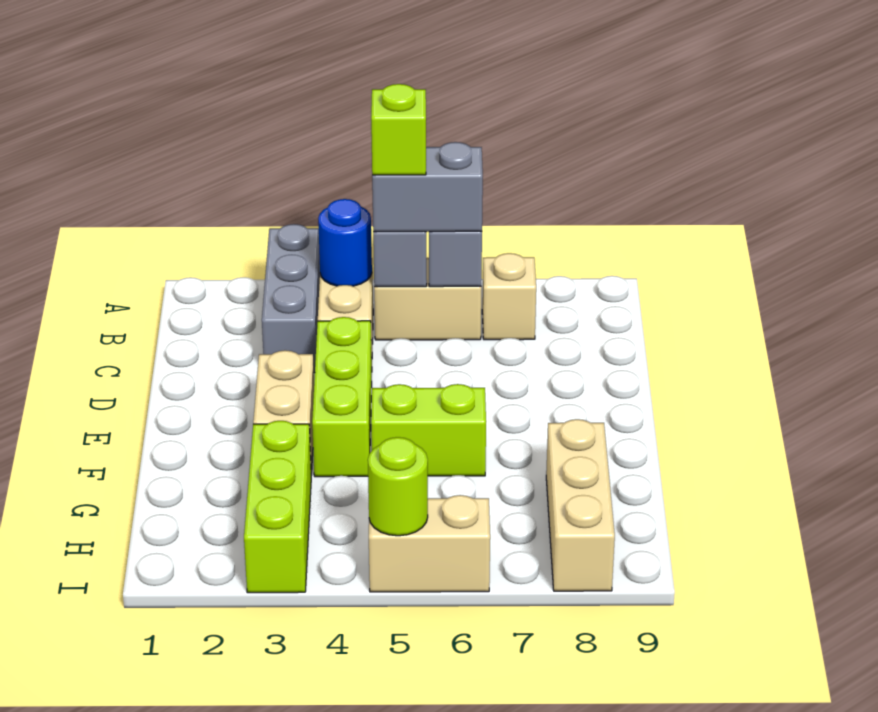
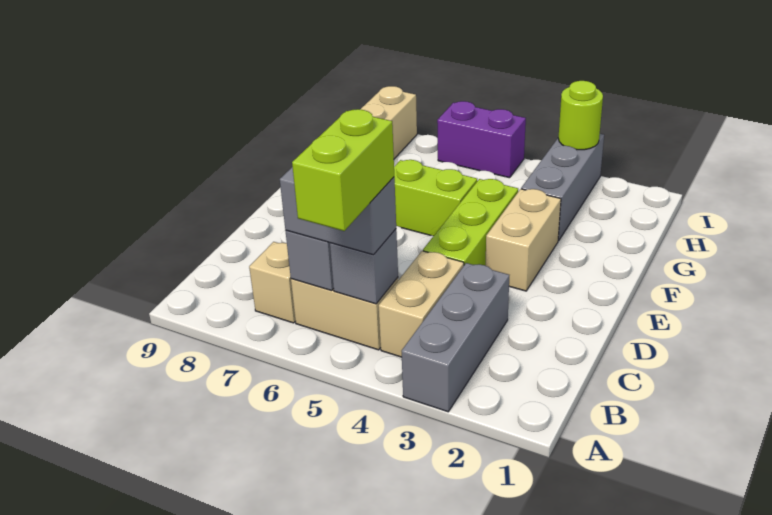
blue 1x1 round brick [318,199,372,286] -> none
lime 1x1 brick [371,84,426,175] -> lime 1x2 brick [292,109,394,231]
lime 1x3 brick [244,421,311,593] -> grey 1x3 brick [521,134,604,241]
tan 1x2 brick [369,495,490,592] -> purple 1x2 brick [437,101,526,178]
lime 1x1 round brick [368,437,428,536] -> lime 1x1 round brick moved to [558,81,603,150]

